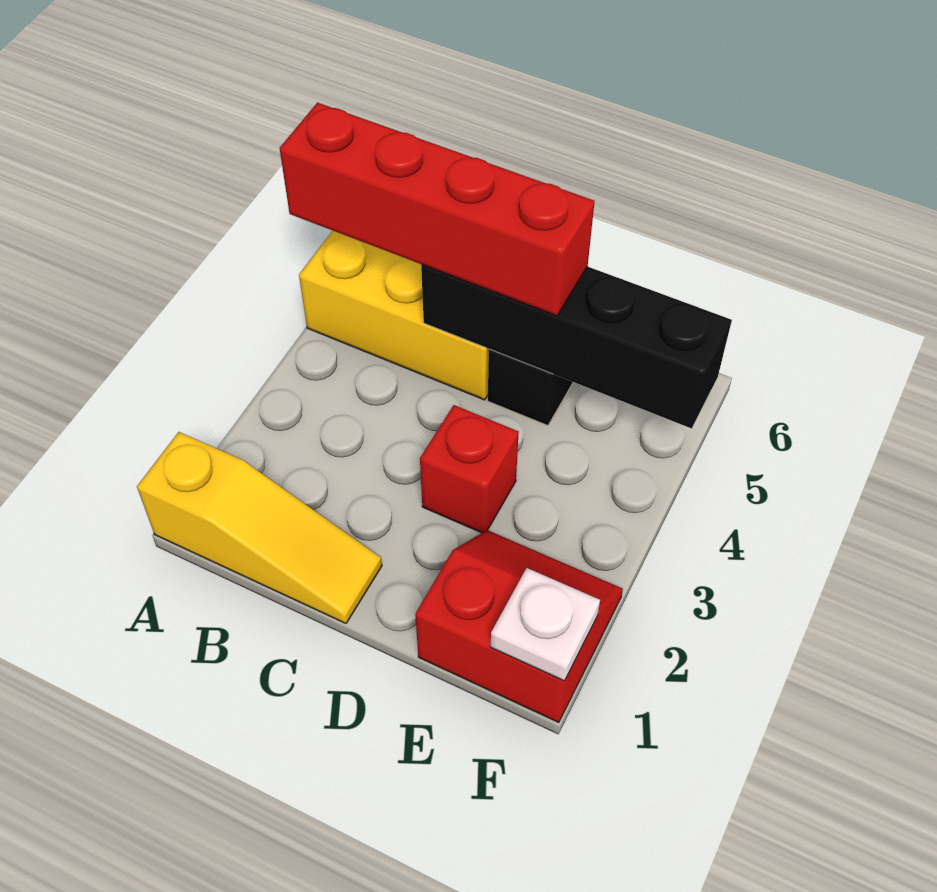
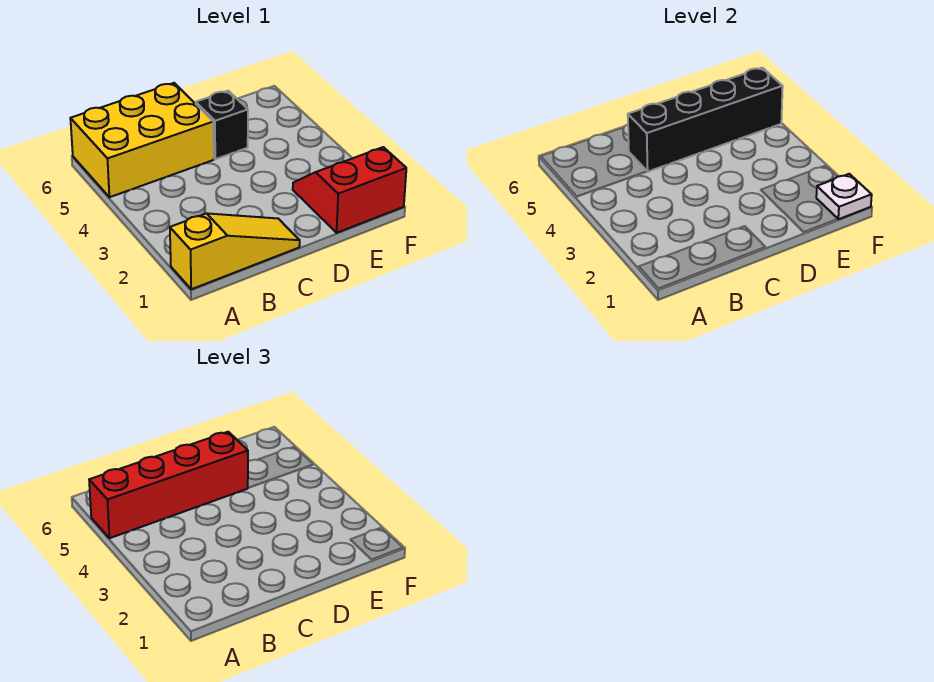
red 1x1 brick [420,405,519,533] -> none

